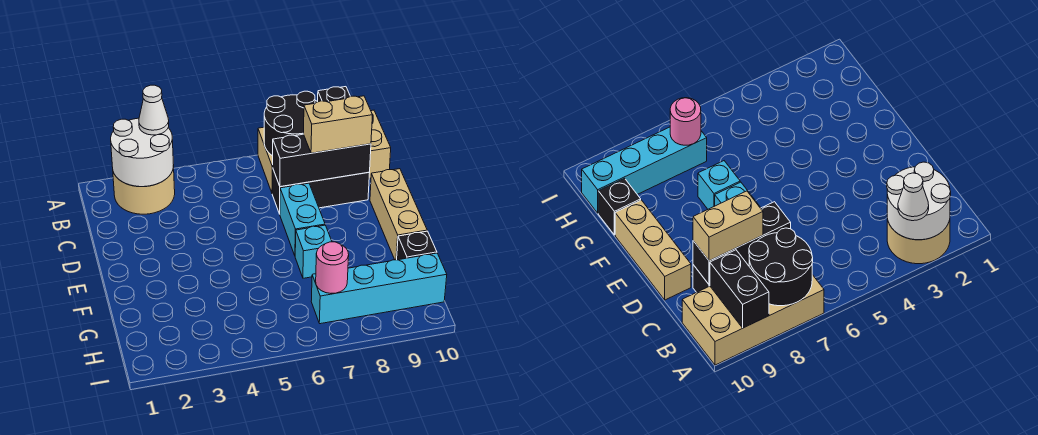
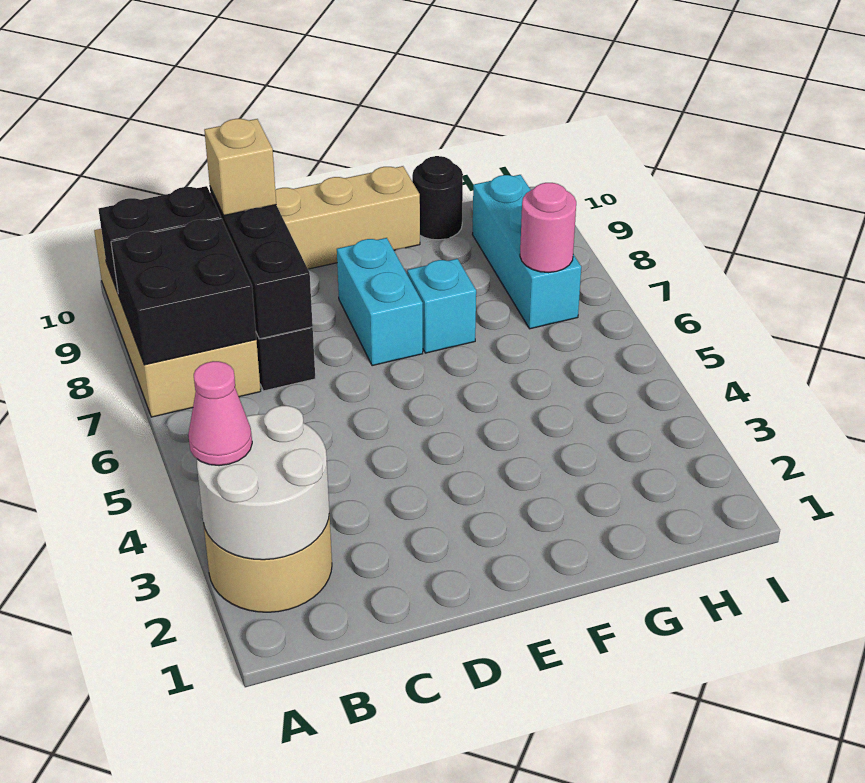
white 1x1 cone [139,85,169,135] -> pink 1x1 cone [188,361,252,466]
black 2x2 round brick [264,91,317,156] -> black 2x2 brick [111,218,256,365]
tan 1x2 brick [303,96,372,153] -> tan 1x1 brick [204,119,276,215]
cyan 1x2 brick [280,183,325,255] -> cyan 1x2 brick turned to [337,238,423,366]
black 1x1 brick [397,231,437,260] -> black 1x1 round brick [412,156,463,240]
cyan 1x4 brick [311,253,447,324] -> cyan 1x3 brick [472,175,581,329]

